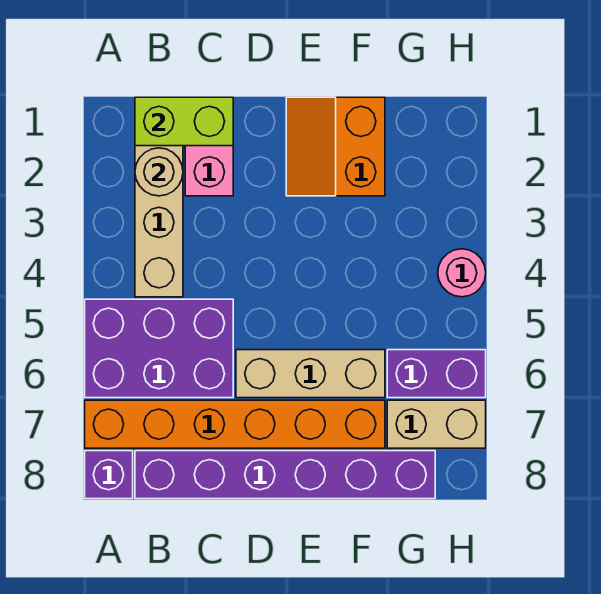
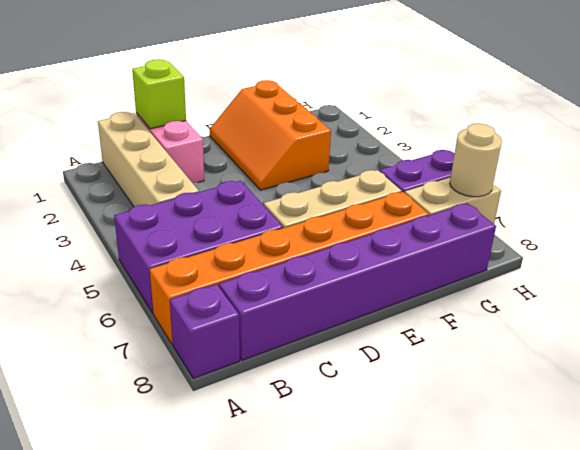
lime 1x2 brick [135,97,233,146] -> lime 1x1 brick [132,59,186,129]
tan 1x1 round brick [135,148,183,196] -> tan 1x1 round brick moved to [450,123,502,197]
orange 2x2 slope [286,97,385,196] -> orange 2x3 slope [210,80,331,190]
pink 1x1 round brick [438,249,486,297] -> none

